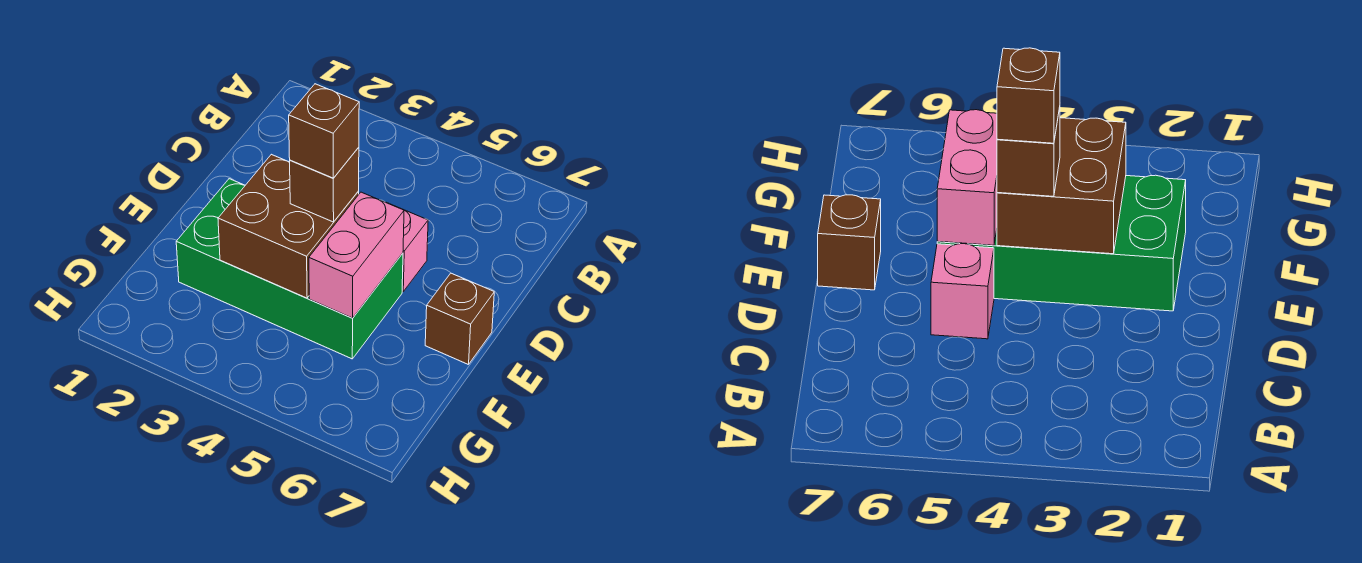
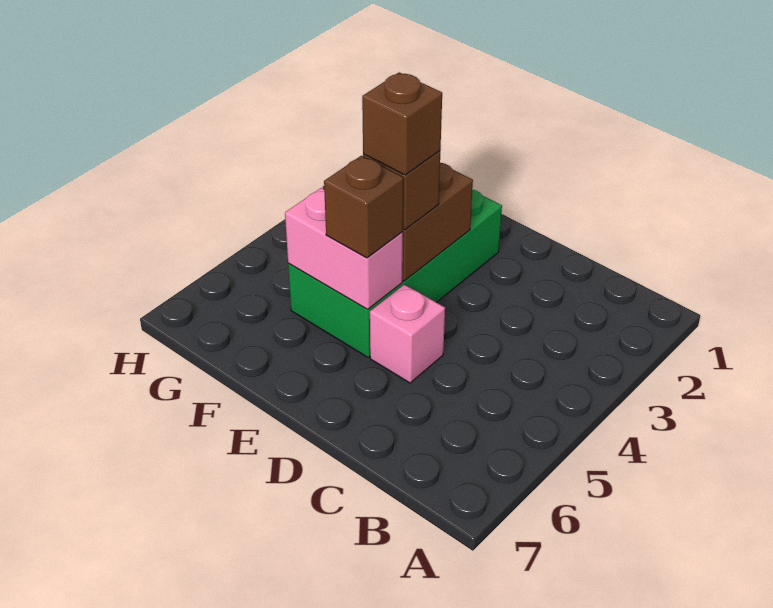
brown 1x1 brick [425,273,494,365] -> brown 1x1 brick moved to [324,156,403,258]

